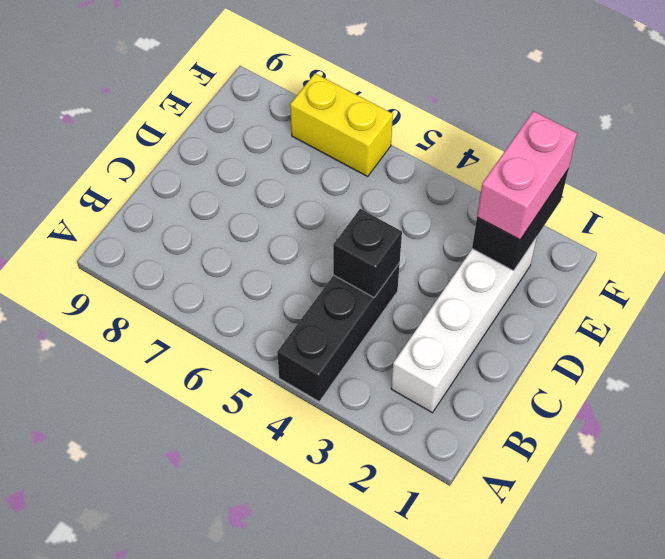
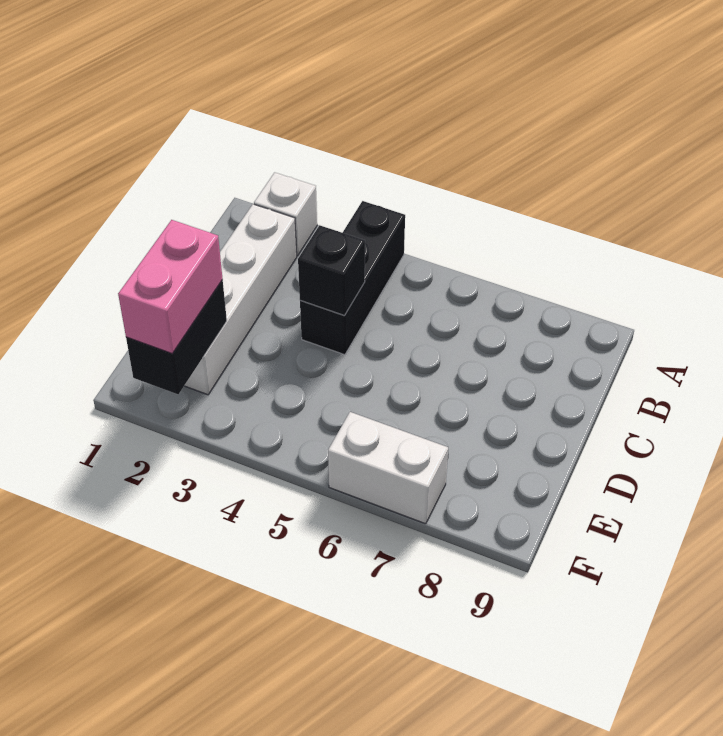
none -> white 1x1 brick [254,172,317,256]
yellow 1x2 brick [290,74,393,176] -> white 1x2 brick [328,412,448,524]

